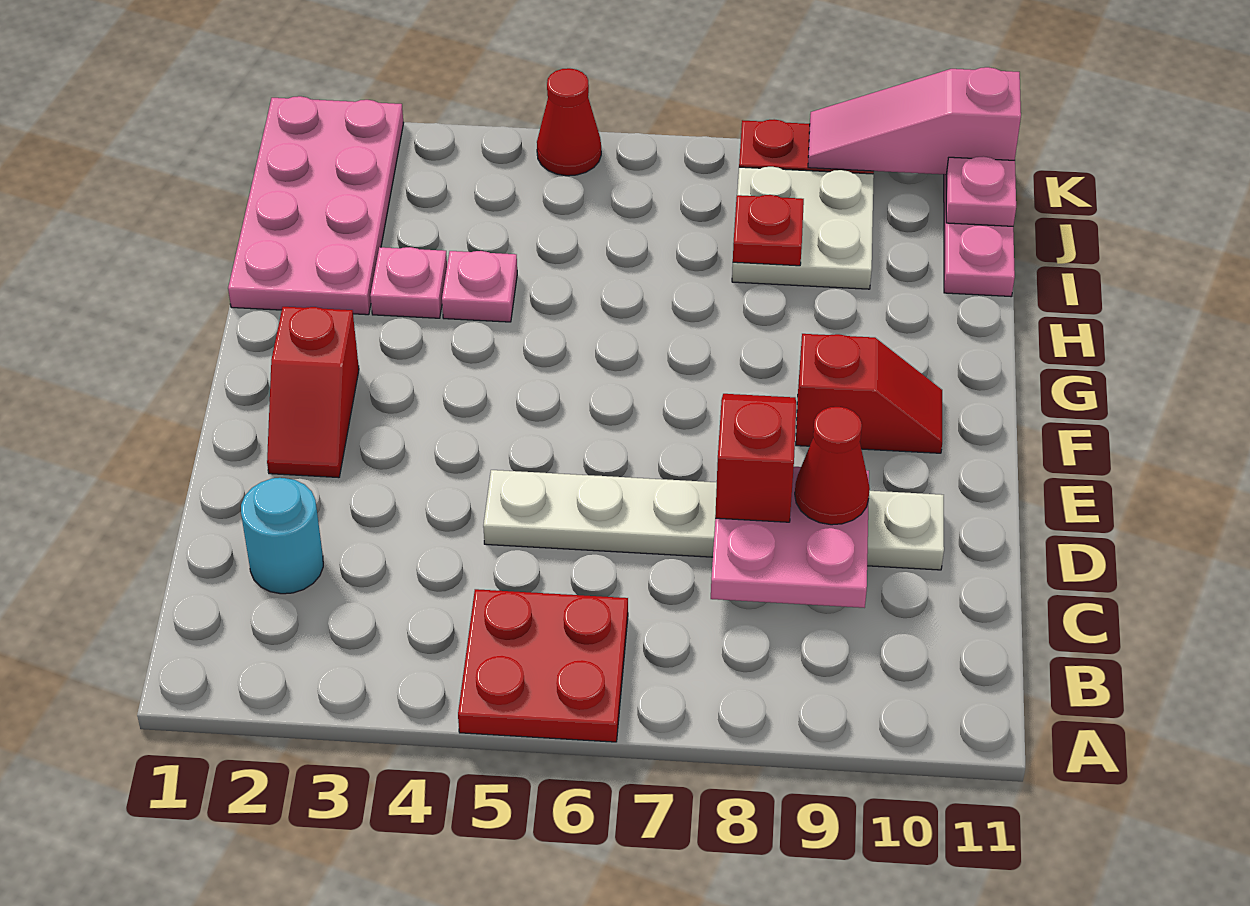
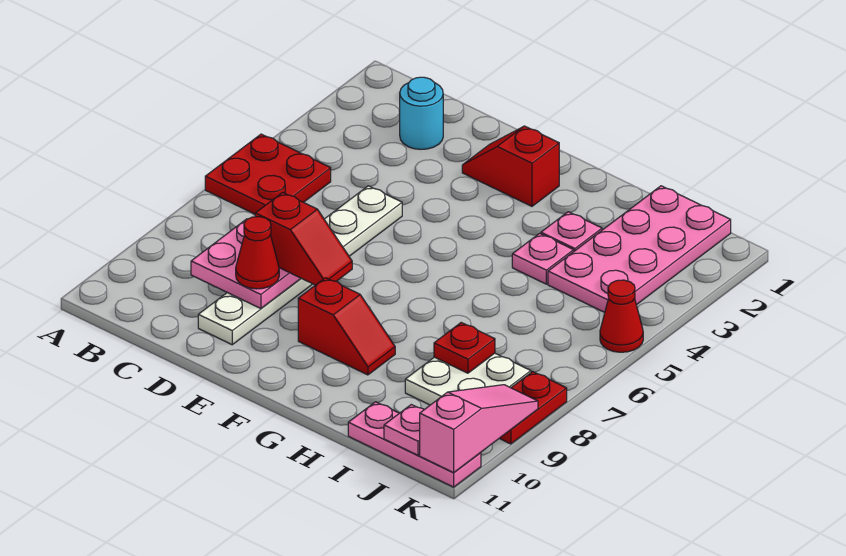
red 1x2 slope [796,334,942,453] -> red 1x2 slope turned to [298,278,395,375]
pink 2x4 plate [228,96,403,315] -> pink 2x4 plate turned to [548,186,731,312]

